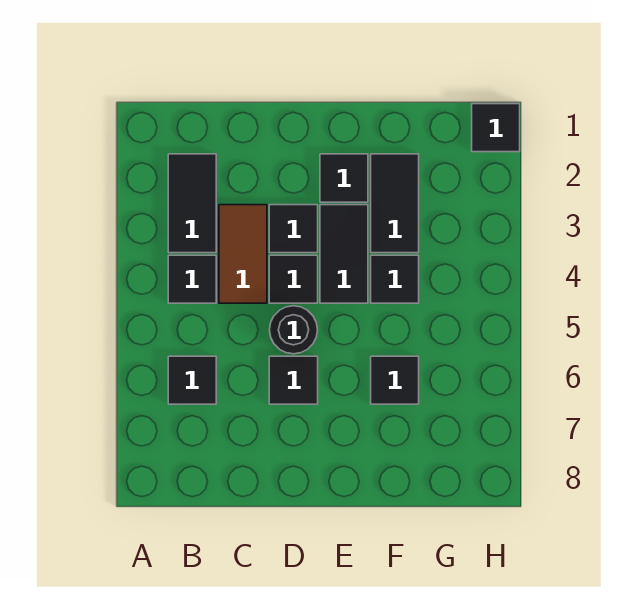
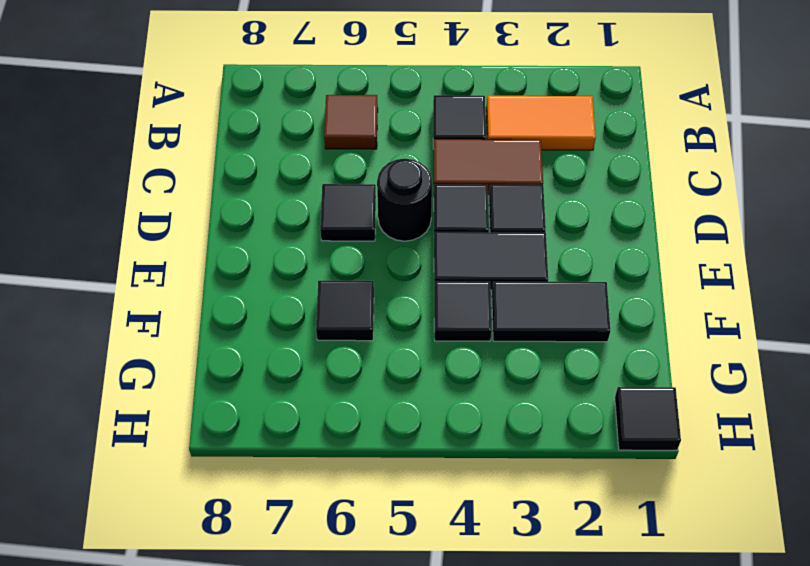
black 1x2 tile [168,154,216,253] -> orange 1x2 tile [486,96,596,150]
black 1x1 tile [168,356,216,404] -> brown 1x1 tile [324,95,378,149]
black 1x1 tile [320,154,368,202] -> none

